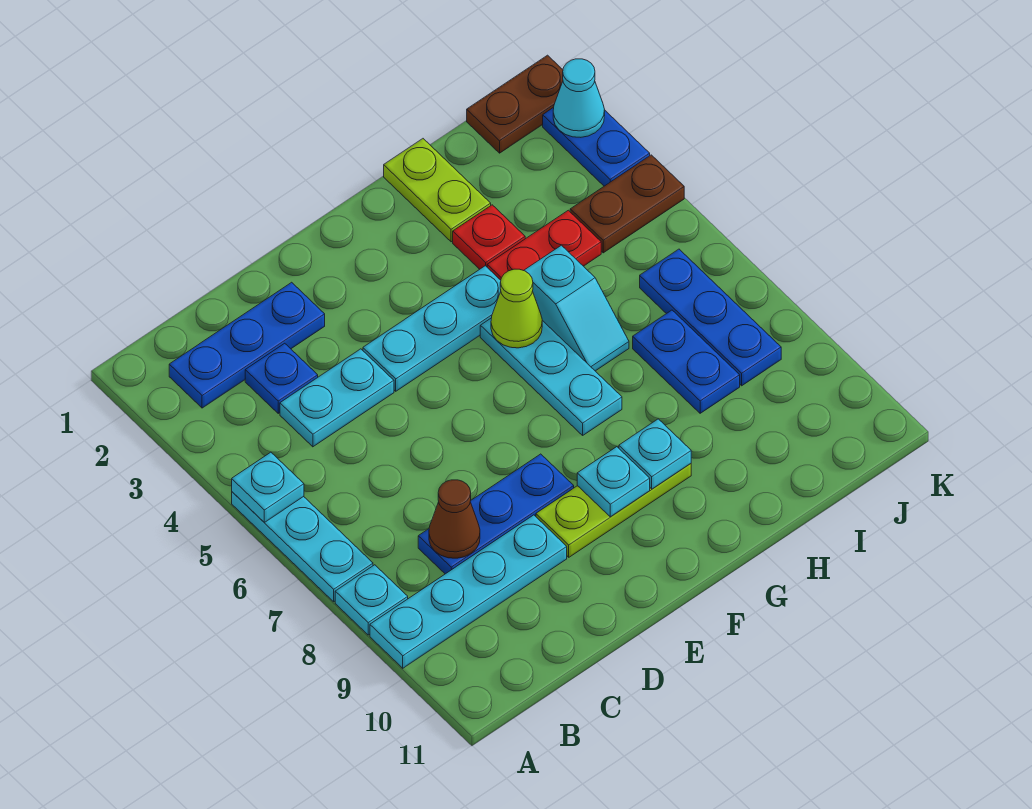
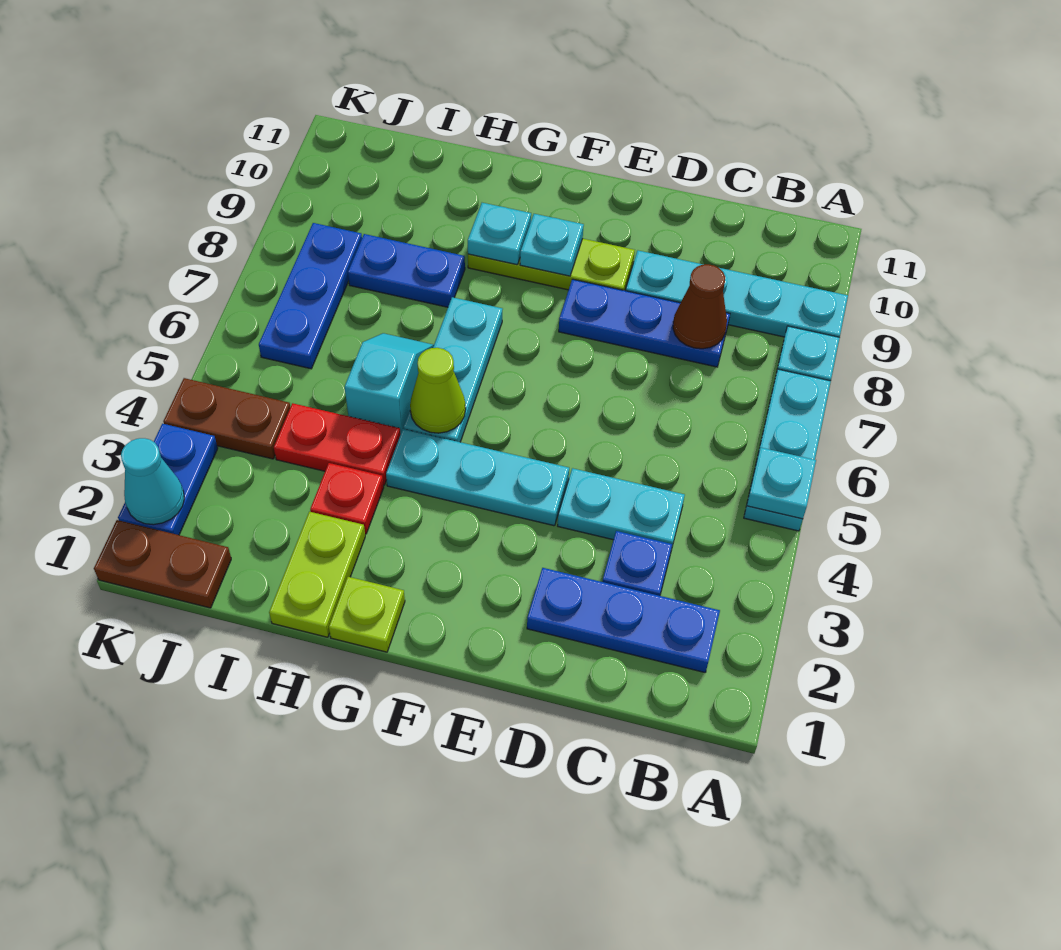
none -> lime 1x1 plate [329,577,405,652]
blue 1x2 plate [633,310,740,413] -> blue 1x2 plate turned to [348,234,465,307]

